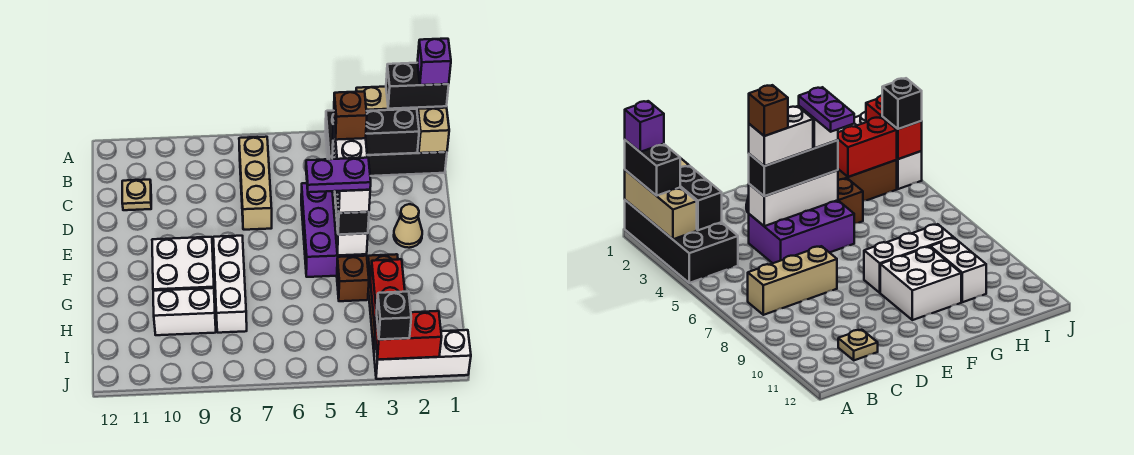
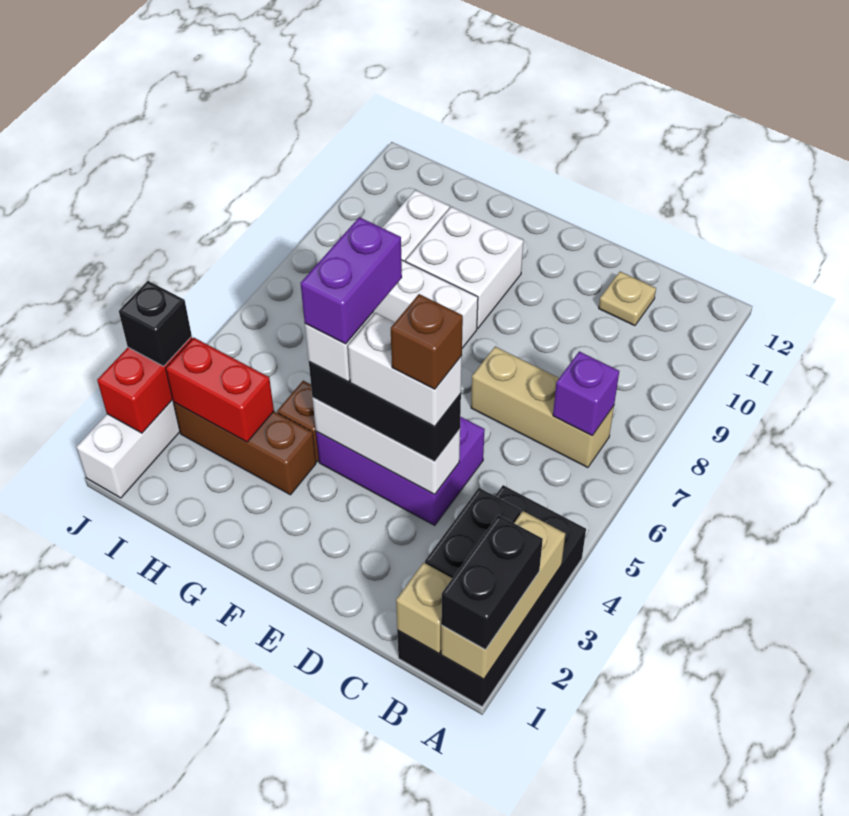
purple 1x1 brick [417,39,451,85] -> purple 1x1 brick moved to [553,351,619,436]
tan 1x1 cone [394,204,422,248] -> none
purple 1x2 plate [306,158,371,192] -> purple 1x2 brick [301,217,402,344]

